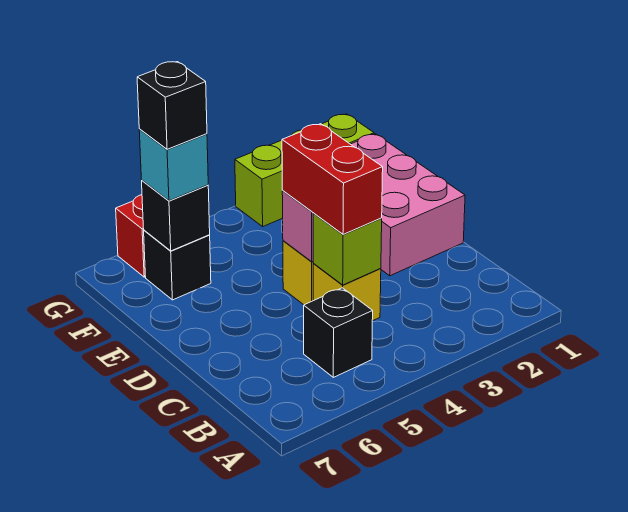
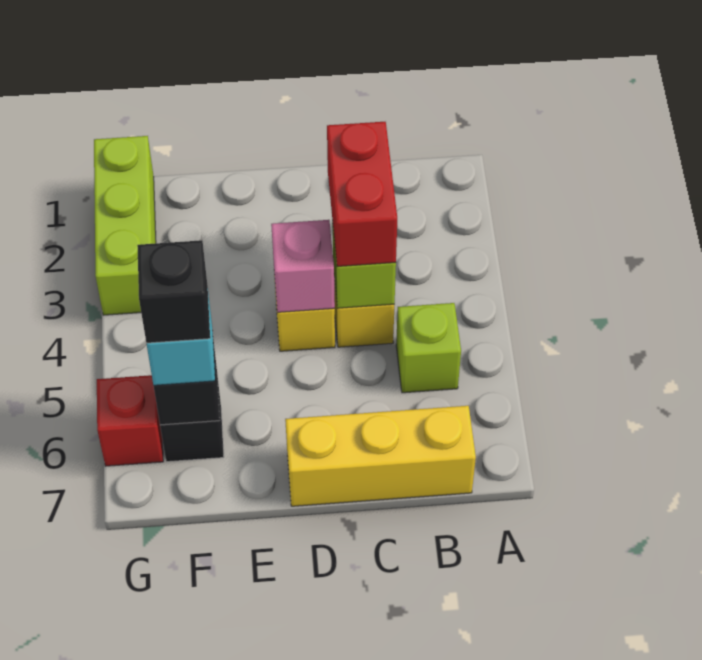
black 1x1 brick [304,288,373,377] -> lime 1x1 brick [396,303,461,393]
none -> yellow 1x3 brick [285,406,476,506]
red 1x2 brick [282,124,383,234] -> red 1x2 brick turned to [327,122,397,266]
pink 2x3 brick [351,134,465,276] -> none

